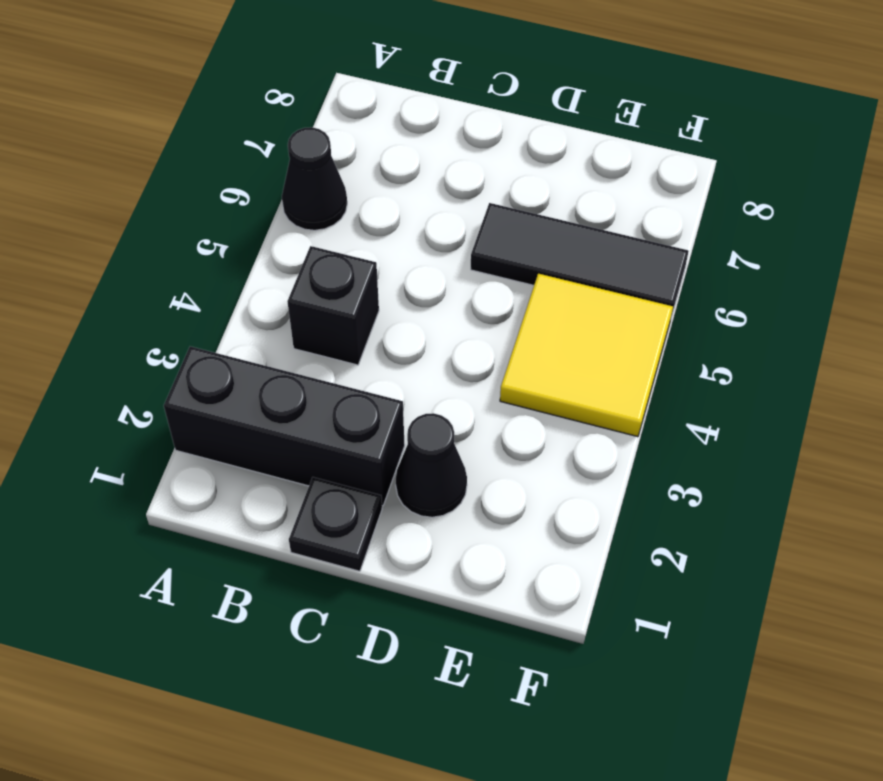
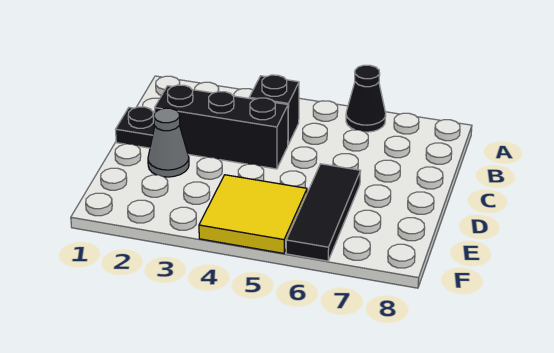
black 1x3 brick [164,346,405,506] -> black 1x3 brick turned to [155,85,288,169]
black 1x1 cone [396,413,467,517] -> grey 1x1 cone [148,108,189,177]

